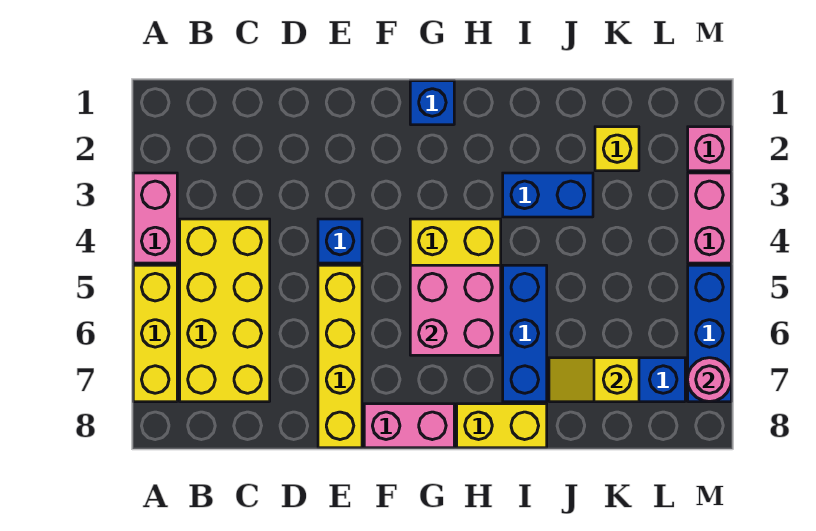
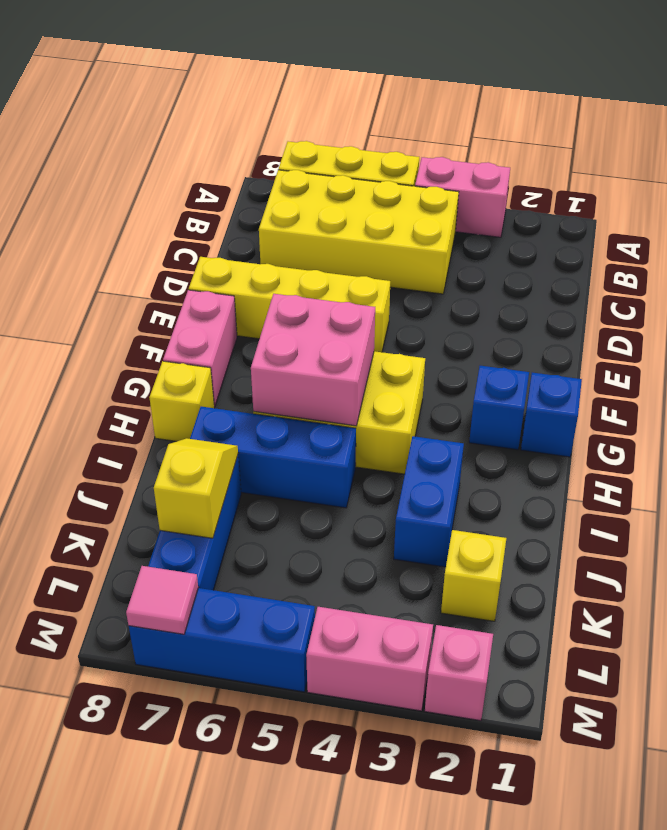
blue 1x1 brick [318,219,362,263] -> blue 1x1 brick moved to [469,366,529,450]
yellow 1x2 brick [457,404,547,448] -> yellow 1x1 brick [149,361,214,441]
pink 1x1 round brick [688,358,731,402] -> pink 1x1 tile [126,566,198,634]

